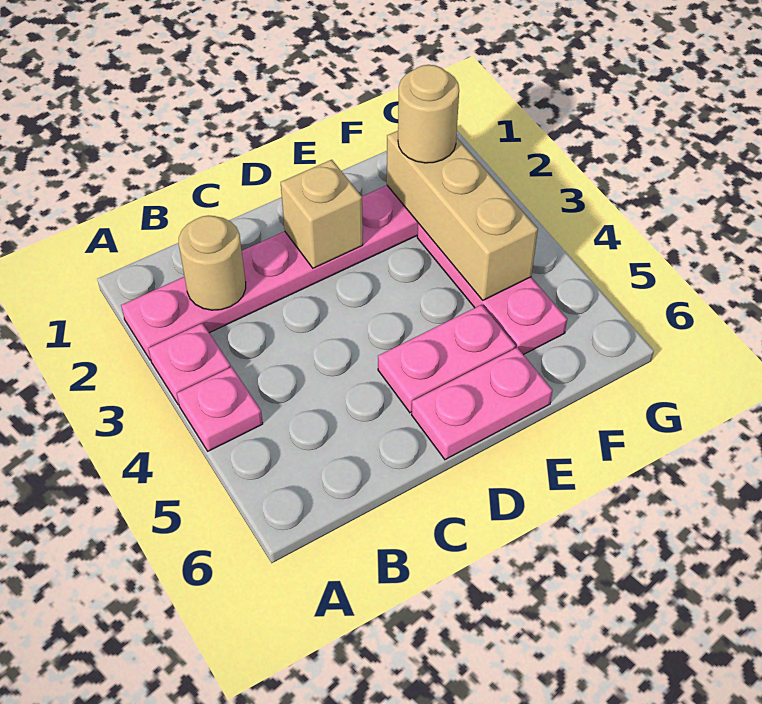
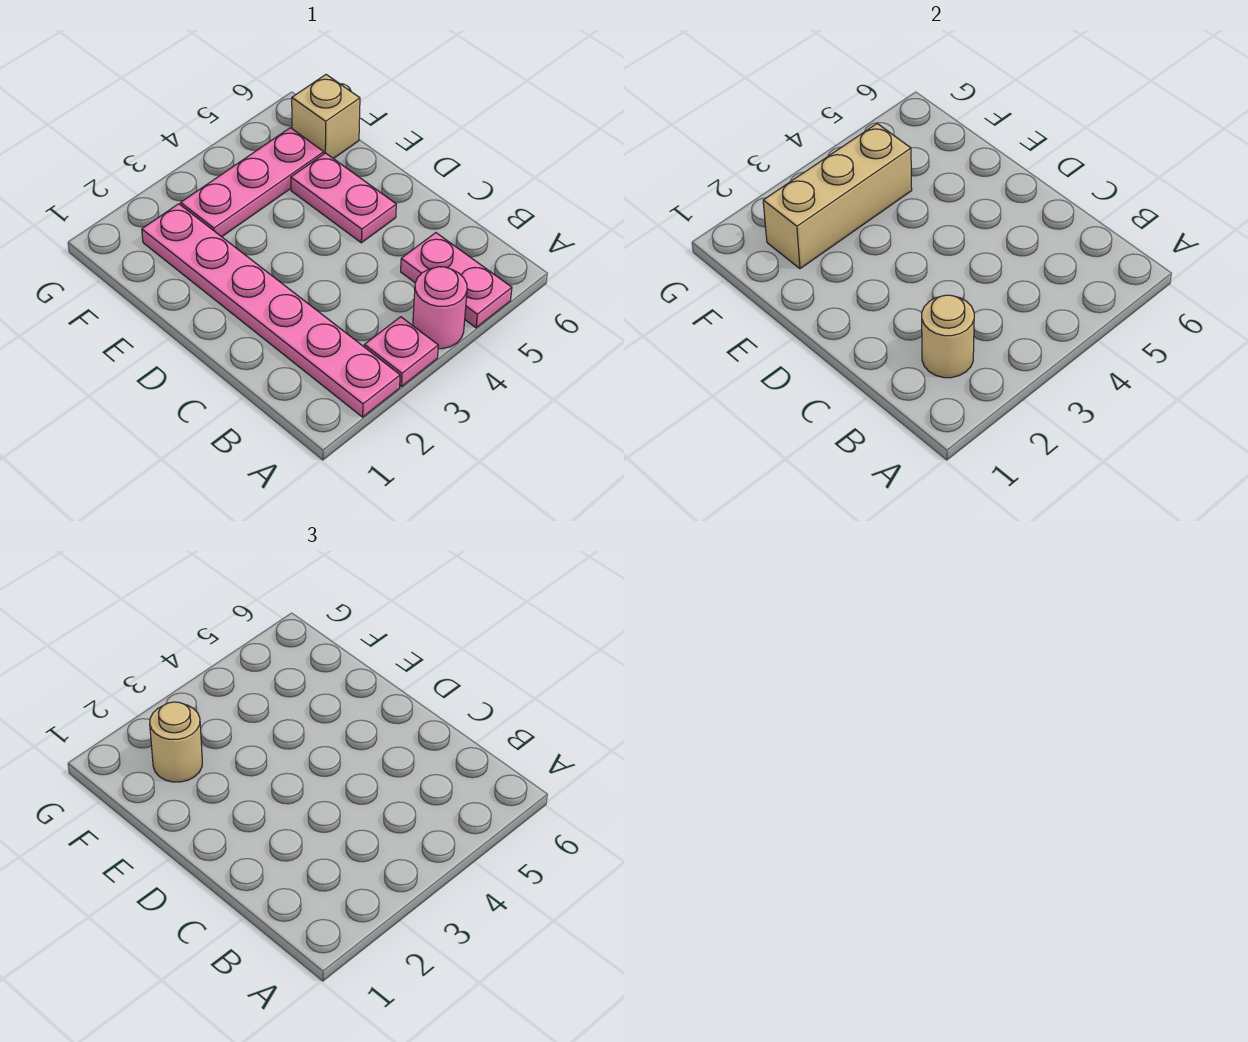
pink 1x1 plate [177,367,263,451] -> pink 1x1 round brick [413,267,467,349]
tan 1x1 brick [281,160,363,268] -> tan 1x1 brick moved to [292,75,360,159]
pink 1x2 plate [412,348,553,460] -> pink 1x2 plate moved to [401,233,512,328]

